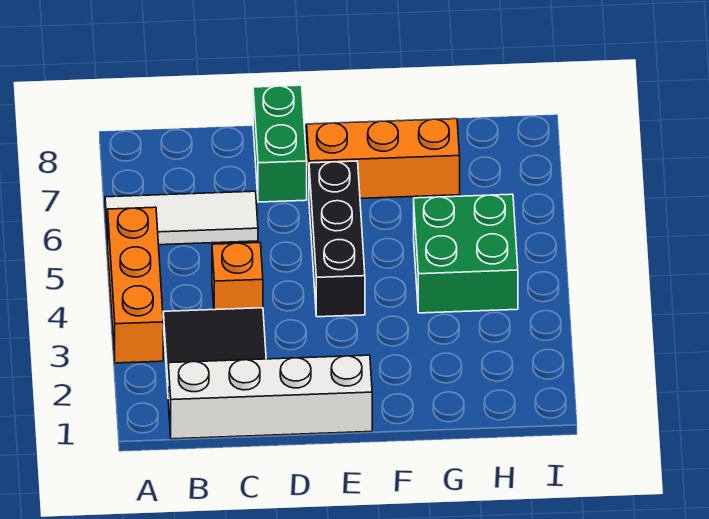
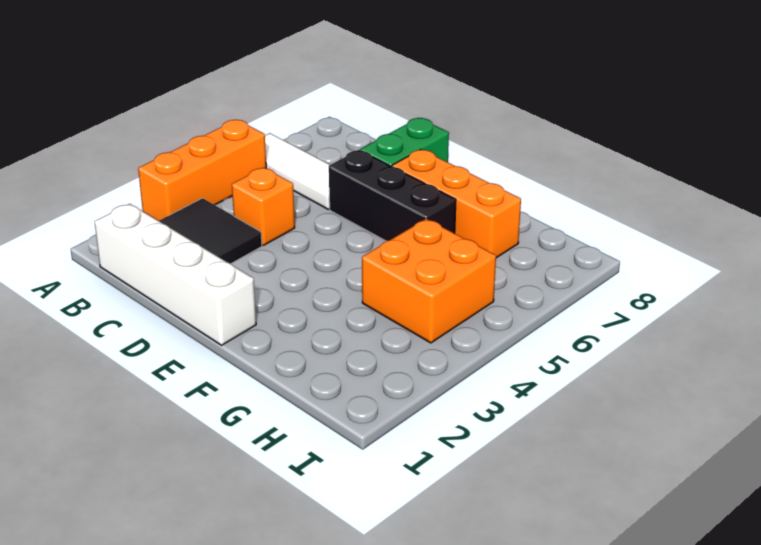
black 1x3 brick [309,161,365,317] -> black 1x3 brick turned to [329,150,456,241]
green 2x2 brick [414,194,518,313] -> orange 2x2 brick [362,219,496,343]

